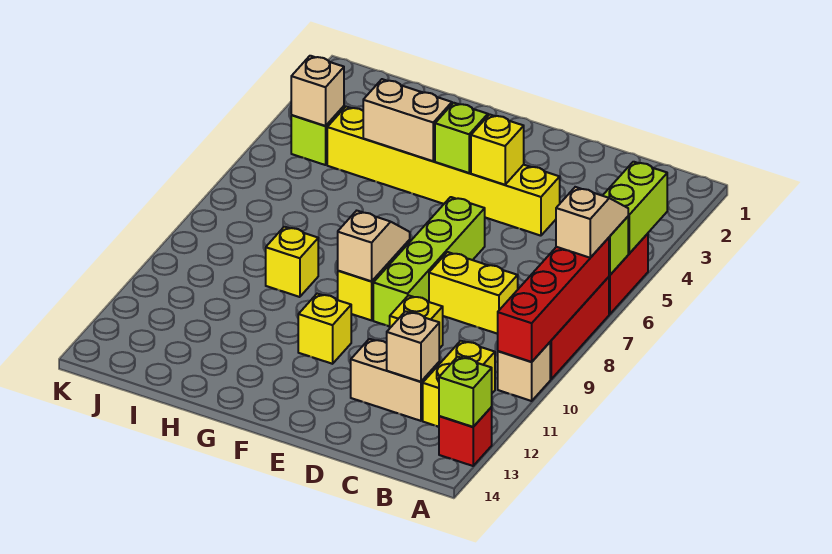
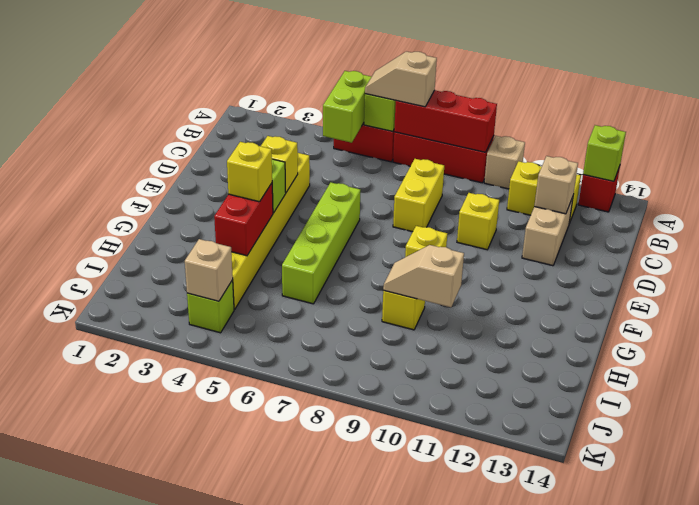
lime 1x2 brick [603,162,667,253] -> lime 1x2 brick turned to [323,71,371,143]
red 1x4 brick [498,238,609,362] -> red 1x3 brick [394,90,497,152]
lime 1x4 brick [373,197,485,326] -> lime 1x4 brick turned to [282,182,360,304]
tan 1x2 slope [338,211,410,281] -> tan 1x2 slope moved to [383,245,464,307]
yellow 1x1 brick [298,294,351,364] -> yellow 1x1 brick moved to [227,142,272,202]
tan 1x2 brick [363,79,452,161] -> red 1x2 brick [214,183,273,256]

